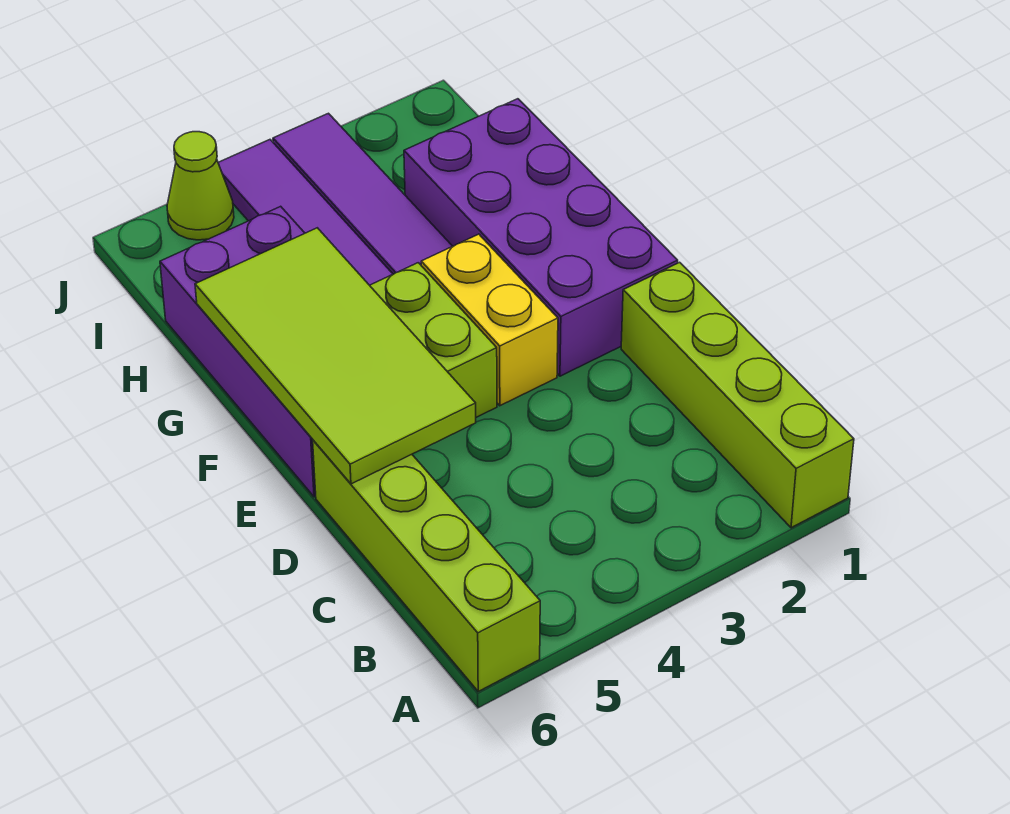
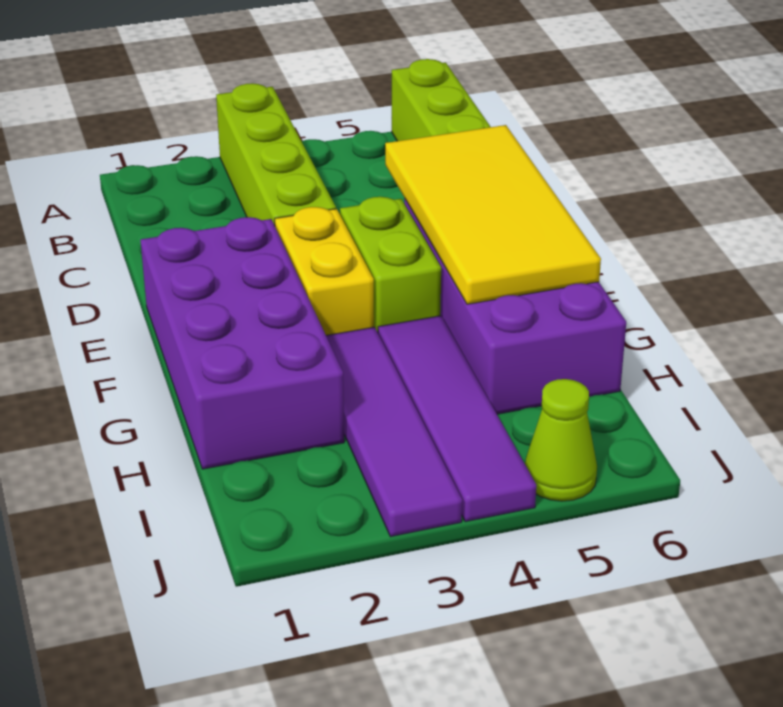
lime 1x4 brick [621,262,854,528] -> lime 1x4 brick moved to [216,83,336,225]
lime 2x4 tile [195,228,476,484] -> yellow 2x4 tile [385,125,601,304]

